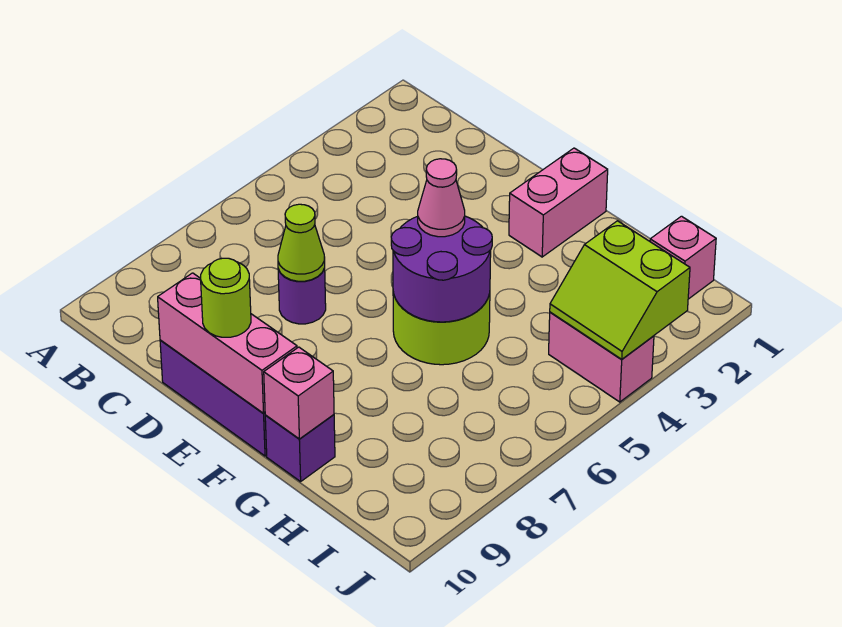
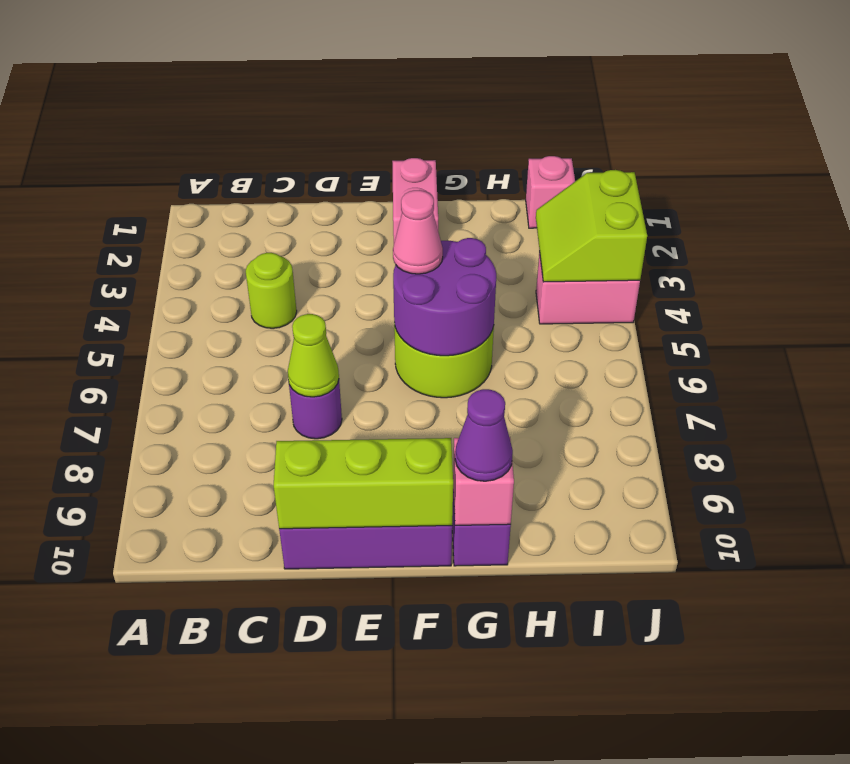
pink 1x3 brick [158,273,297,414] -> lime 1x3 brick [274,438,453,529]
lime 1x1 round brick [201,258,251,337] -> lime 1x1 round brick moved to [246,253,297,328]
none -> purple 1x1 cone [455,389,513,481]
lime 2x2 slope [550,221,690,359] -> lime 2x2 slope turned to [536,170,647,282]

